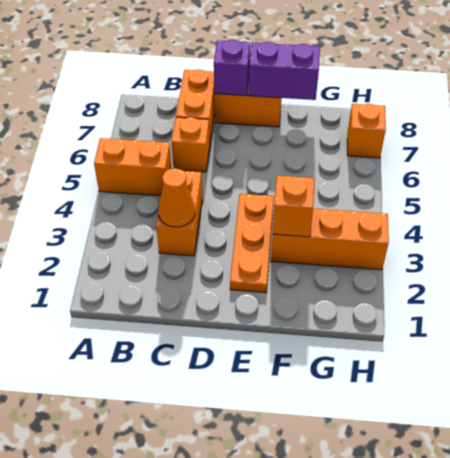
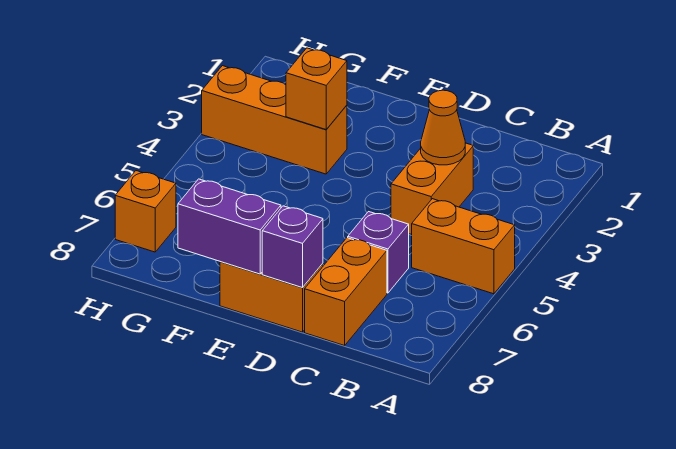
orange 1x1 brick [171,117,210,172] -> purple 1x1 brick [348,212,409,293]
orange 1x3 plate [230,194,274,293] -> none

